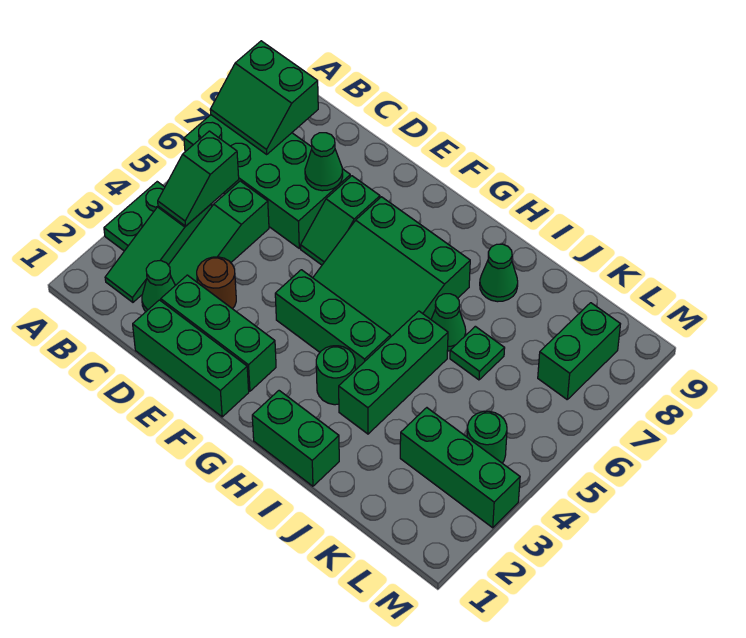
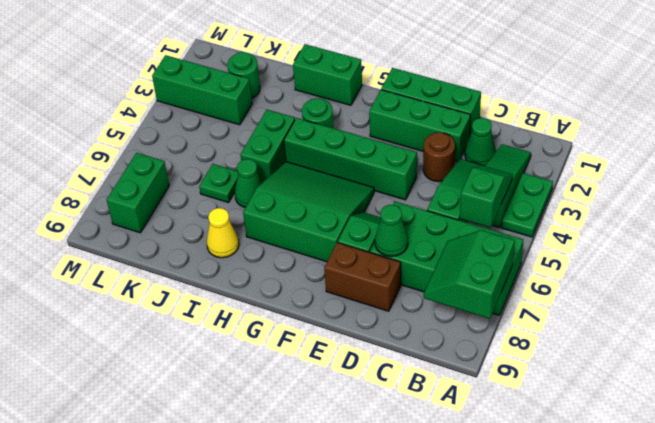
green 2x2 slope [210,41,318,154] -> green 2x2 slope turned to [424,230,515,319]
none -> brown 1x2 brick [324,242,401,311]
green 1x3 brick [275,270,390,370] -> green 1x4 brick [284,118,417,200]
green 1x3 brick [339,311,448,434] -> green 1x2 brick [241,110,295,182]
green 1x1 cone [480,244,518,302] -> yellow 1x1 cone [207,208,239,258]
green 1x1 round brick [467,411,507,463] -> green 1x1 round brick moved to [228,52,260,98]

